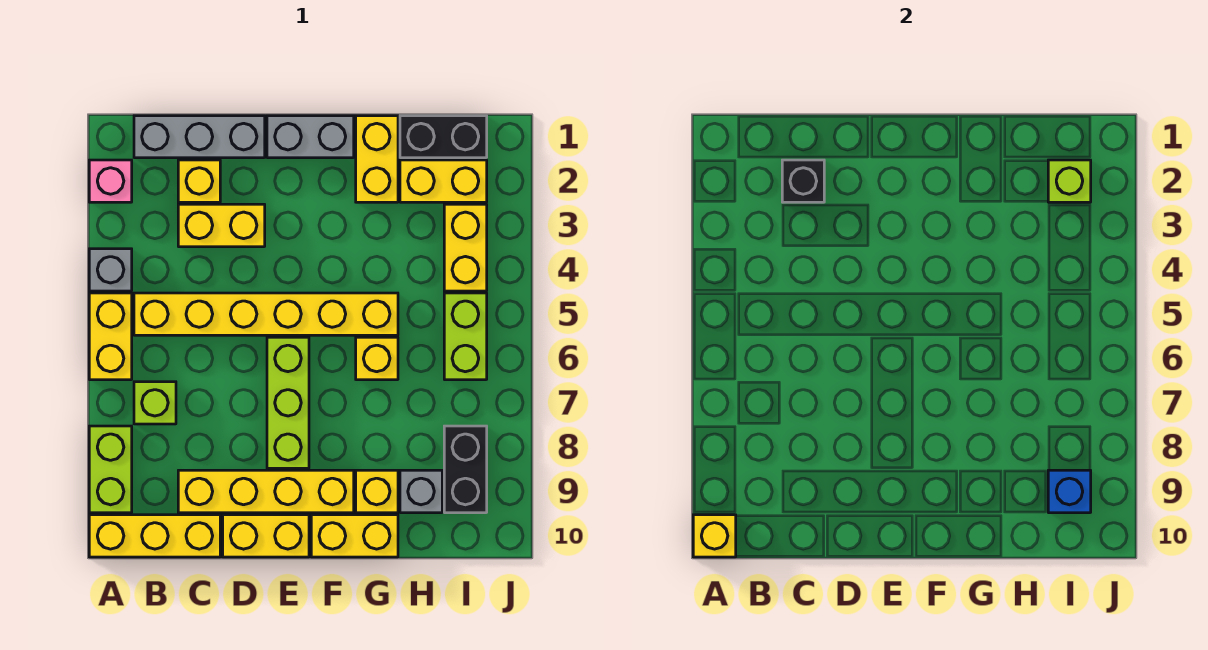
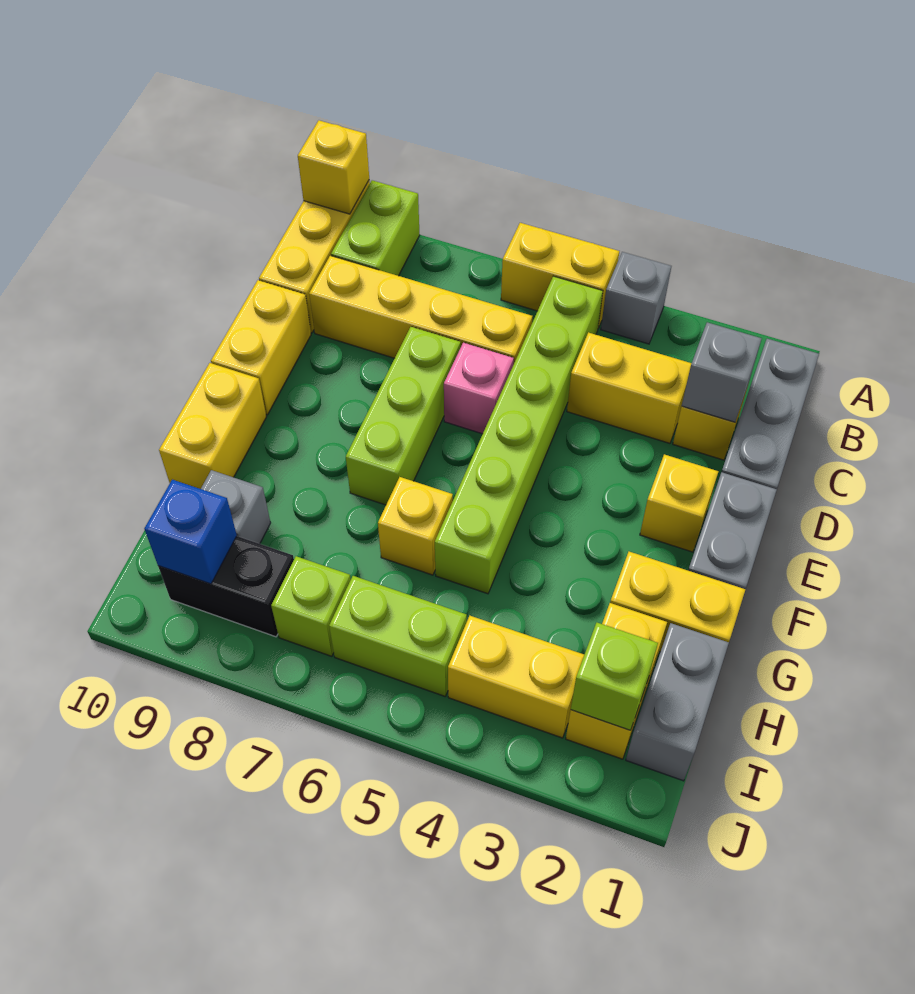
pink 1x1 brick [89,160,132,202] -> pink 1x1 brick moved to [444,343,514,434]
lime 1x2 brick [89,426,132,513] -> lime 1x2 brick turned to [331,180,420,276]
yellow 1x6 brick [134,293,398,335] -> lime 1x6 brick [435,276,603,594]
lime 1x1 brick [134,382,176,424] -> lime 1x1 brick moved to [271,556,351,656]
black 1x1 brick [782,160,824,202] -> grey 1x1 brick [682,322,762,422]
yellow 1x2 brick [178,204,265,247] -> yellow 1x2 brick turned to [567,332,692,443]
yellow 1x4 brick [178,470,354,513] -> yellow 1x4 brick turned to [309,256,532,365]
lime 1x3 brick [267,337,309,468] -> lime 1x3 brick turned to [346,327,461,505]
yellow 1x1 brick [356,470,398,513] -> yellow 1x1 brick moved to [640,454,718,552]
black 1x2 brick [400,116,487,158] -> grey 1x2 brick [626,623,729,781]

